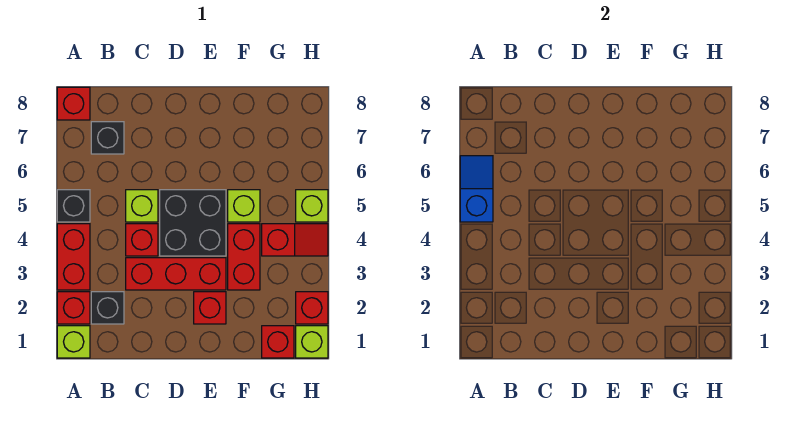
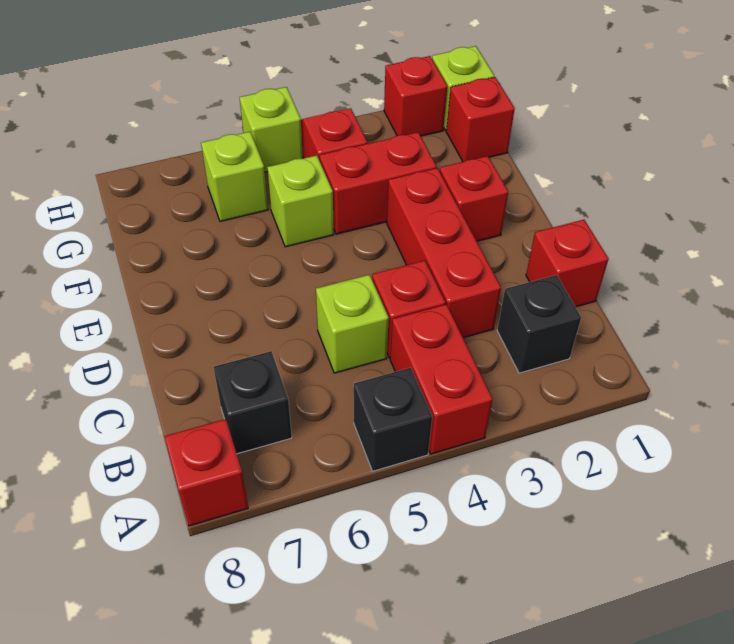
lime 1x1 brick [57,326,90,358] -> lime 1x1 brick moved to [201,132,268,221]
red 1x1 brick [57,292,90,324] -> red 1x1 brick moved to [526,220,608,307]
red 1x2 brick [57,224,90,290] -> red 1x2 brick turned to [390,304,493,454]
blue 1x2 slope [460,156,493,222] -> none
black 2x2 brick [160,190,226,256] -> none

